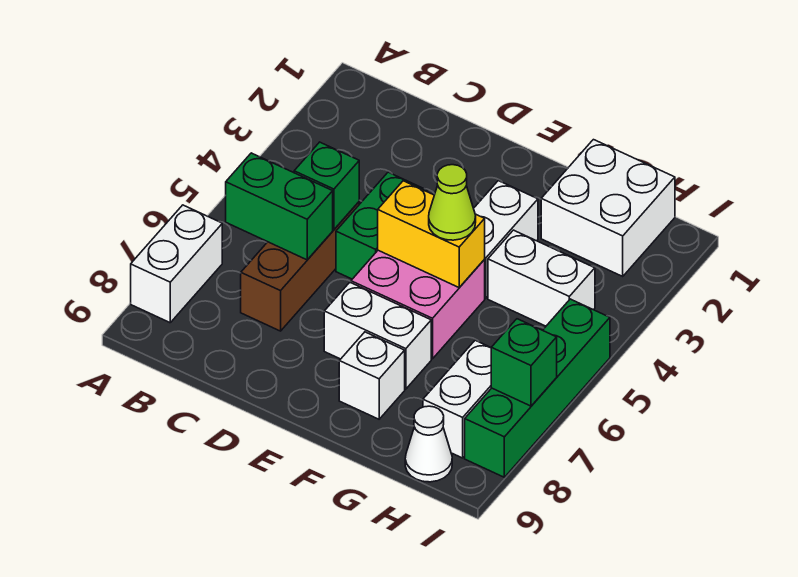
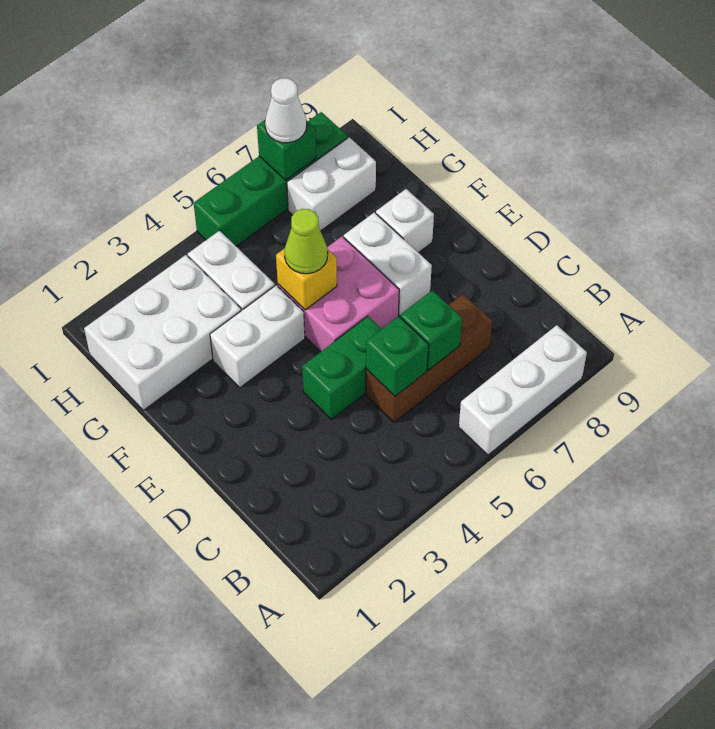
white 1x2 brick [131,205,222,323] -> white 1x3 brick [459,325,587,455]
green 1x2 brick [226,153,333,260] -> green 1x1 brick [400,290,462,370]
yellow 1x2 brick [378,181,485,287] -> yellow 1x1 brick [276,248,337,310]
white 2x2 brick [541,140,675,276] -> white 2x3 brick [84,255,241,410]
white 1x1 cone [405,406,452,482] -> white 1x1 cone moved to [265,78,307,143]

